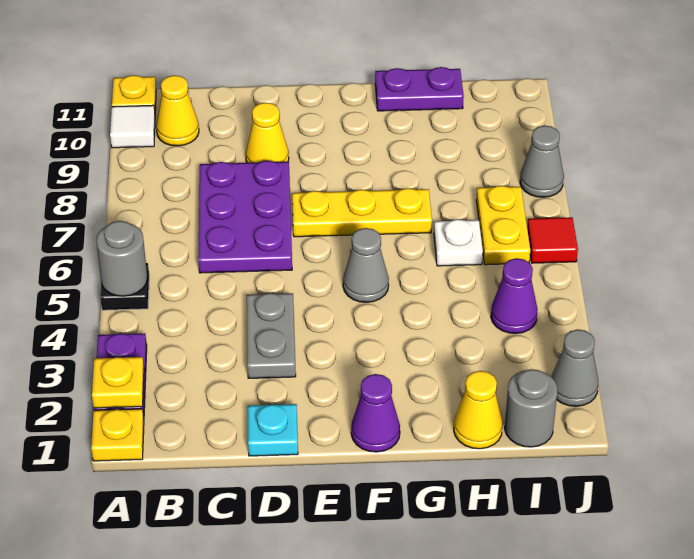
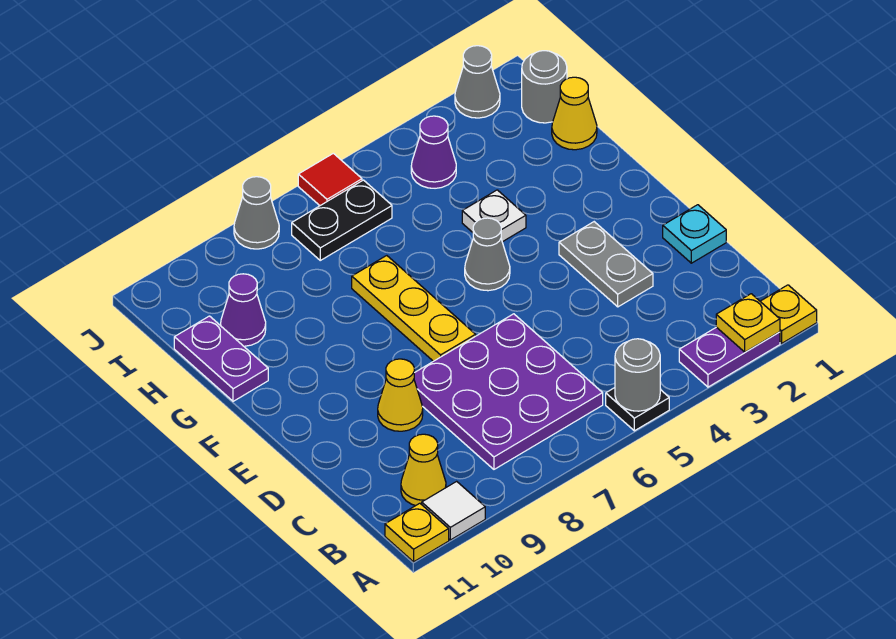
purple 2x3 plate [198,161,292,273] -> purple 3x3 plate [414,314,603,469]
grey 1x2 plate [247,293,296,378] -> grey 1x2 plate turned to [559,222,653,307]
purple 1x1 cone [351,374,400,452] -> purple 1x1 cone moved to [221,274,266,346]
white 1x1 plate [434,219,483,266] -> white 1x1 plate moved to [462,190,526,242]
yellow 1x2 plate [476,186,530,265] -> black 1x2 plate [292,180,392,260]

